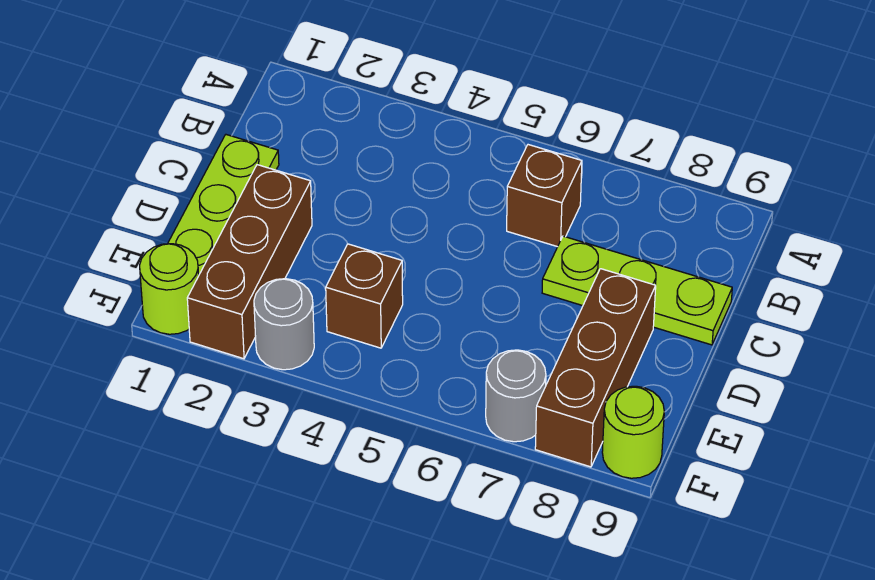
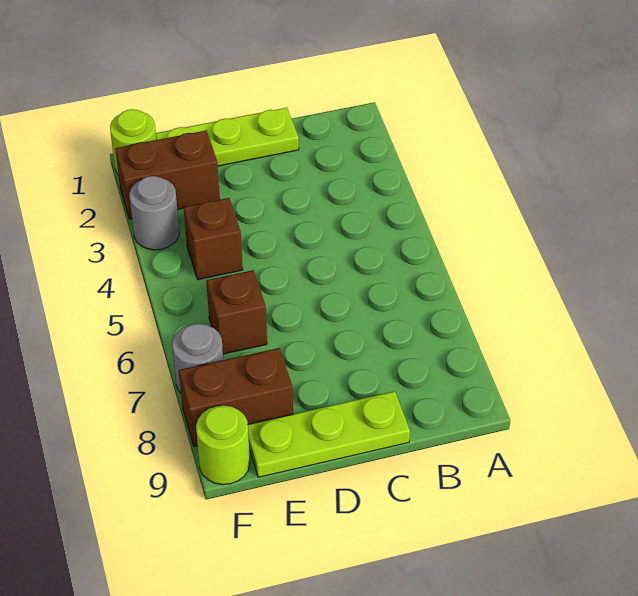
brown 1x1 brick [507,145,582,247] -> brown 1x1 brick moved to [206,270,267,354]
lime 1x3 plate [542,236,732,345] -> lime 1x3 plate turned to [248,391,410,477]
brown 1x3 brick [187,165,312,359] -> brown 1x2 brick [115,130,220,219]
brown 1x3 brick [535,269,656,467] -> brown 1x2 brick [179,348,293,447]

